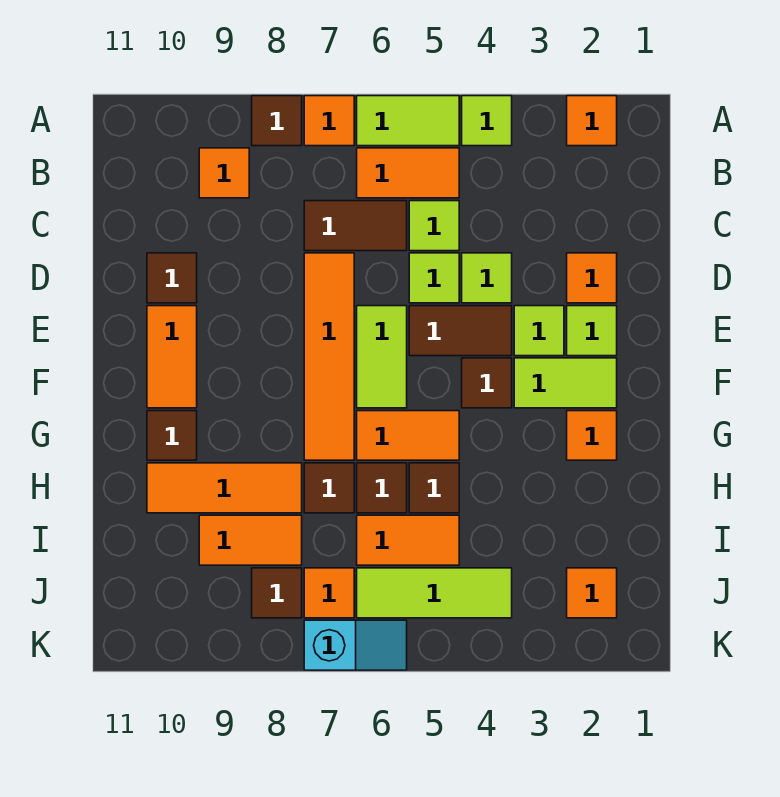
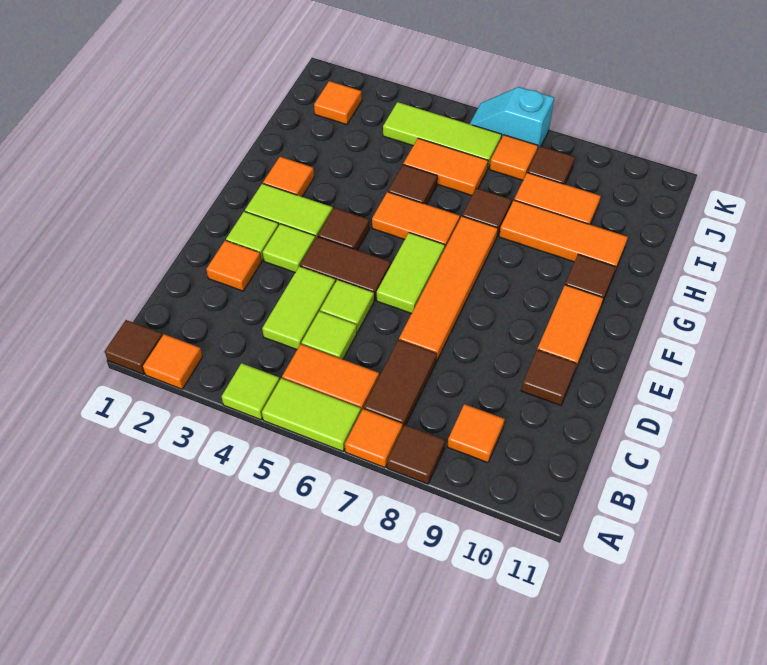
brown 1x2 tile [304,201,407,251] -> brown 1x2 tile turned to [364,340,437,427]
lime 1x1 tile [462,253,512,303] -> lime 1x2 tile [262,266,336,350]
brown 1x1 tile [357,463,407,513] -> brown 1x1 tile moved to [105,320,163,374]

